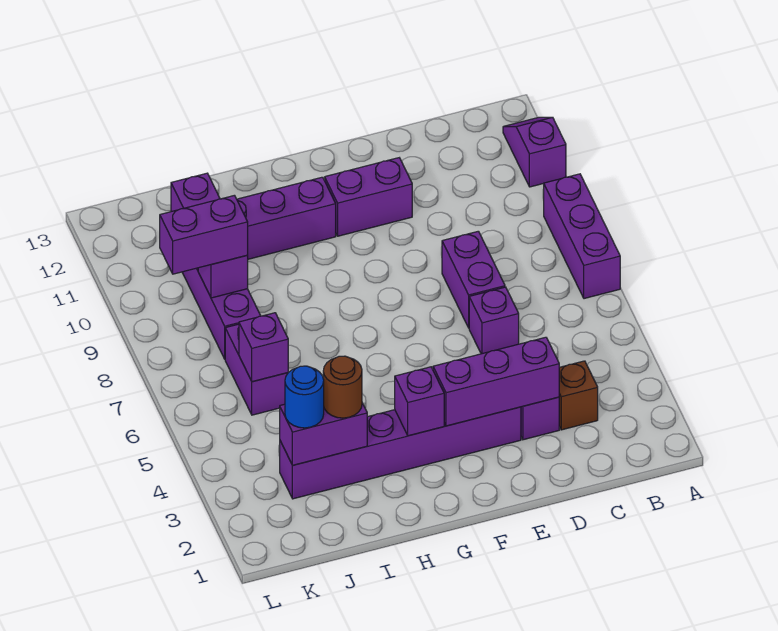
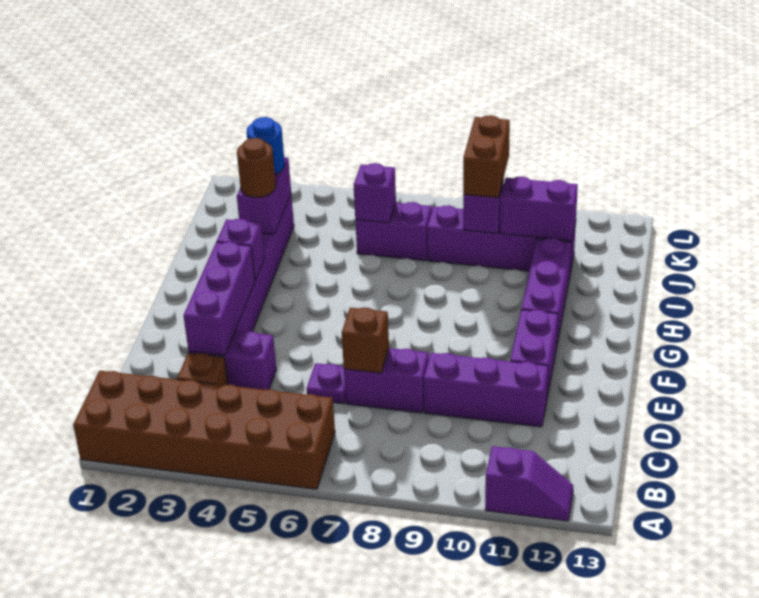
none -> brown 2x6 brick [73,371,335,489]
purple 1x3 brick [544,174,620,299] -> purple 1x3 brick moved to [424,353,548,427]
purple 1x1 brick [469,287,519,354] -> purple 1x1 plate [307,363,346,404]
none -> brown 1x1 brick [342,308,389,373]
purple 1x2 brick [160,195,248,274] -> brown 1x2 brick [463,115,510,198]

